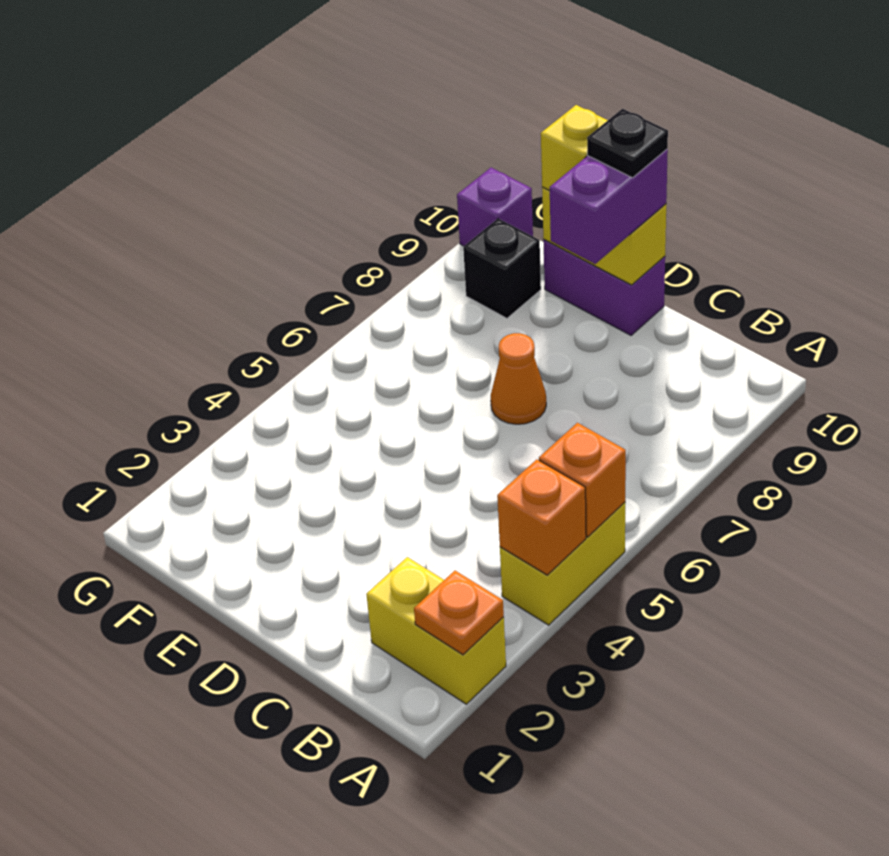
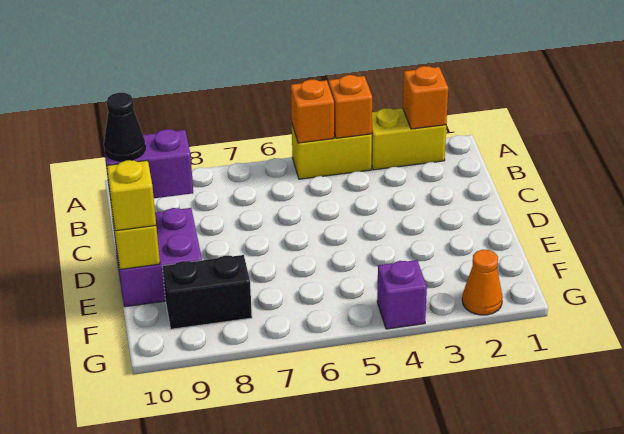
yellow 1x2 brick [366,557,506,704] -> yellow 1x2 brick turned to [371,108,446,170]
orange 1x1 plate [414,571,504,655] -> orange 1x1 brick [403,66,448,129]
orange 1x1 cone [491,333,546,424] -> orange 1x1 cone moved to [462,250,502,315]
purple 1x2 brick [543,240,665,335] -> purple 2x2 brick [113,208,202,307]
black 1x1 plate [587,109,668,178] -> black 1x1 cone [104,93,145,161]
black 1x1 brick [463,219,541,318] -> black 1x2 brick [162,255,252,329]
purple 1x1 brick [457,168,533,246] -> purple 1x1 brick moved to [377,260,427,329]

